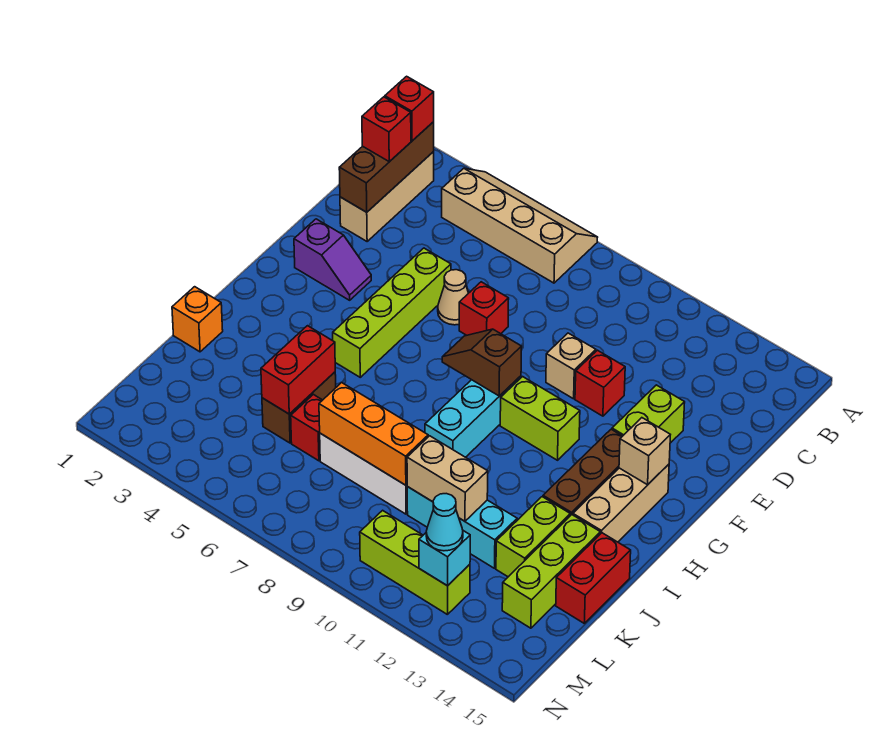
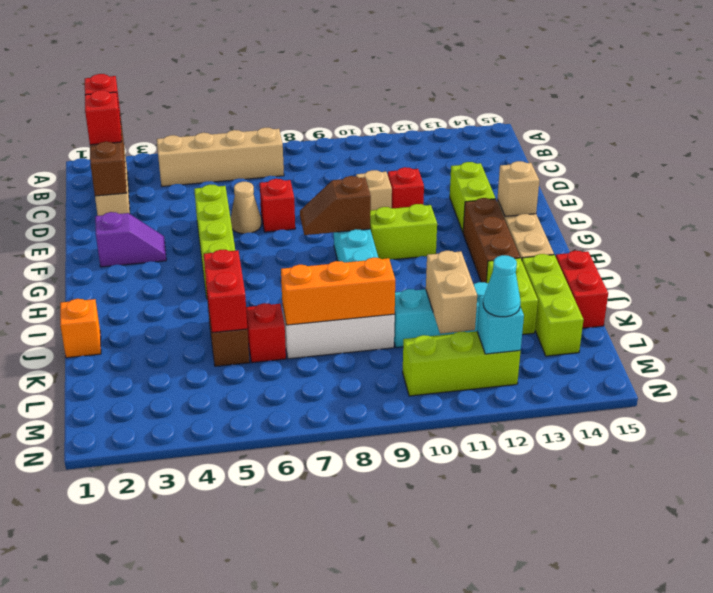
tan 1x2 brick [407,436,488,521] -> tan 1x2 brick turned to [426,251,477,334]

